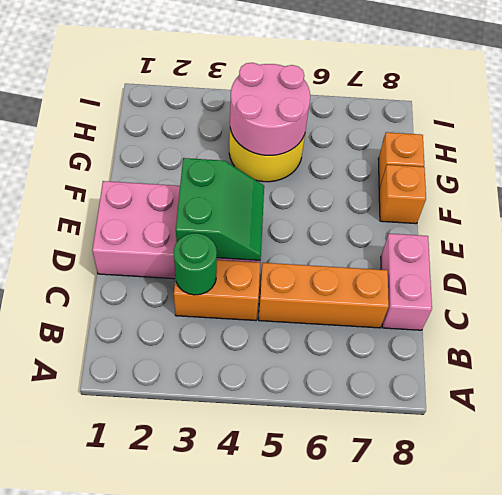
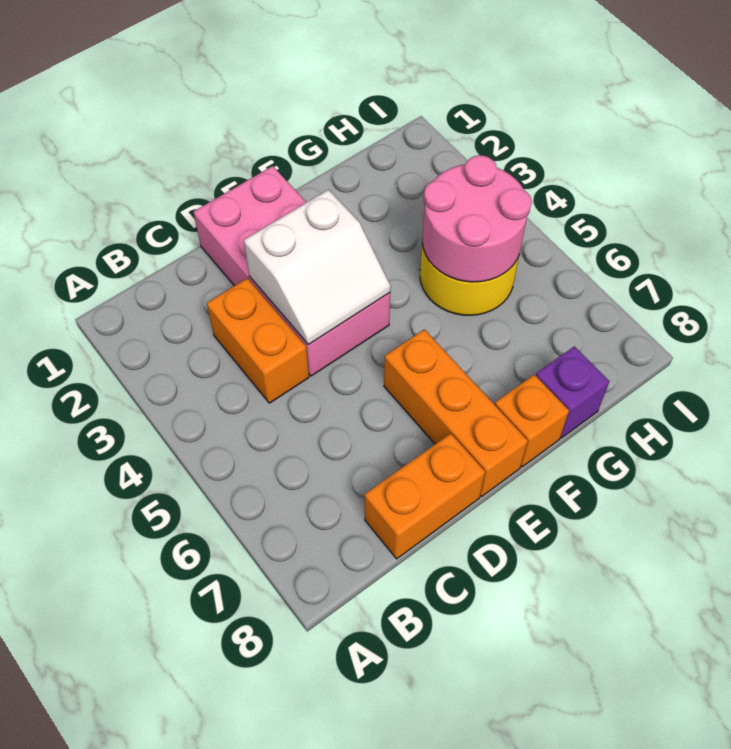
green 1x1 round brick [174,233,217,295] -> none
orange 1x3 brick [258,263,389,328] -> orange 1x3 brick moved to [384,329,528,497]
pink 1x2 brick [381,234,432,330] -> orange 1x2 brick [365,433,485,559]
green 2x2 slope [176,158,264,260] -> white 2x2 slope [244,190,391,345]
orange 1x1 brick [378,132,424,188] -> purple 1x1 brick [536,346,609,438]

